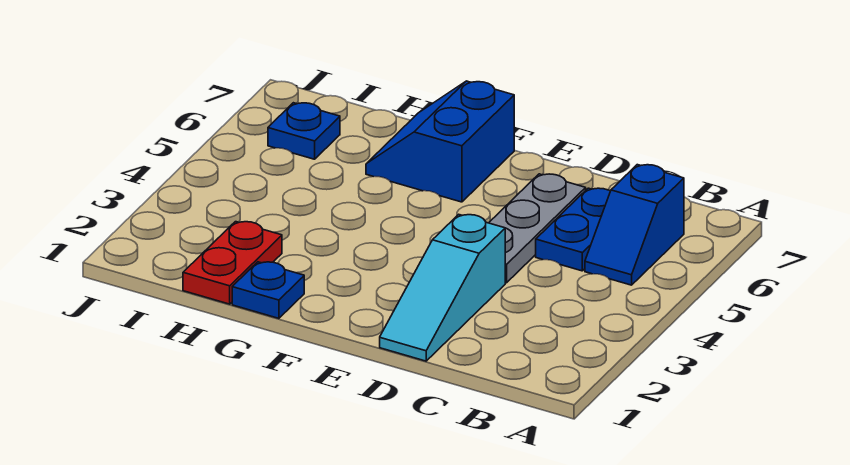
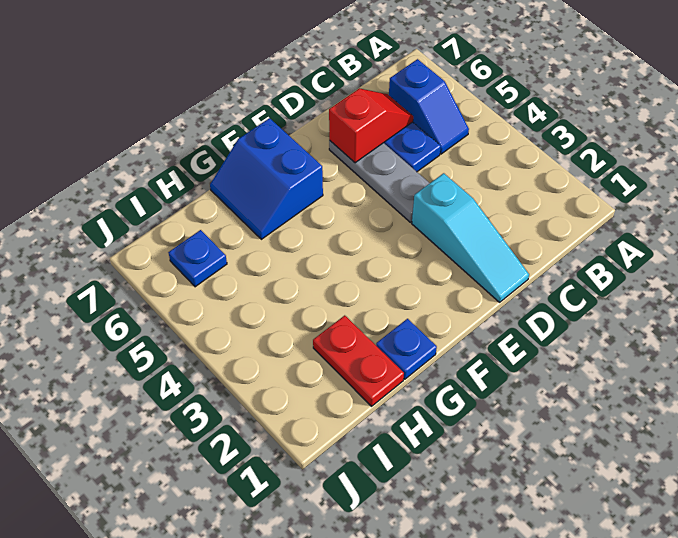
none -> red 1x2 slope [329,88,413,163]

